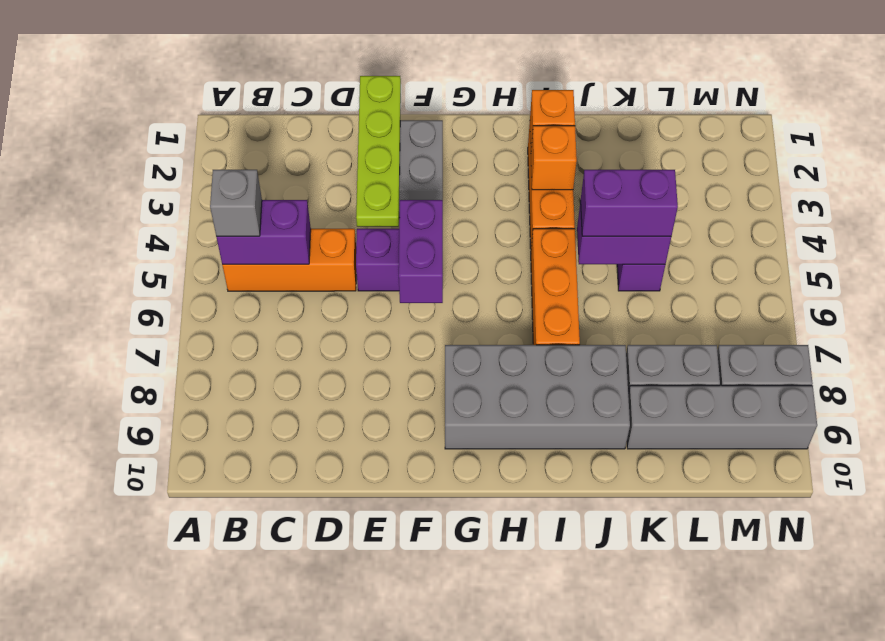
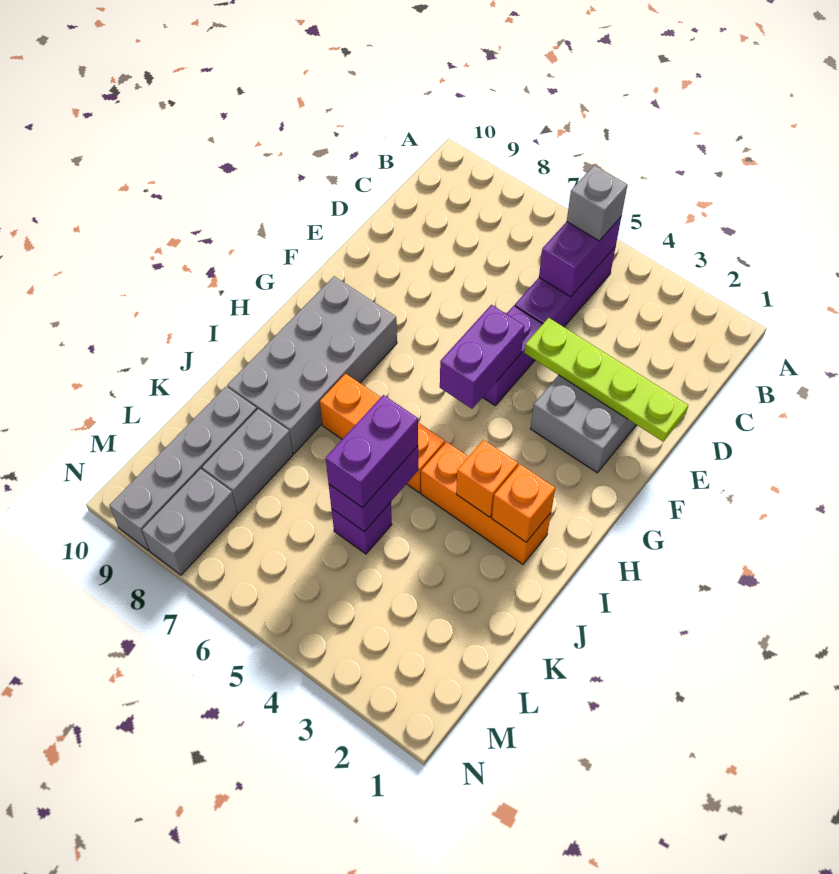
orange 1x3 brick [222,229,356,291] -> purple 1x3 brick [515,246,616,327]
purple 1x2 brick [399,200,443,303] -> purple 1x2 brick turned to [440,305,524,409]

